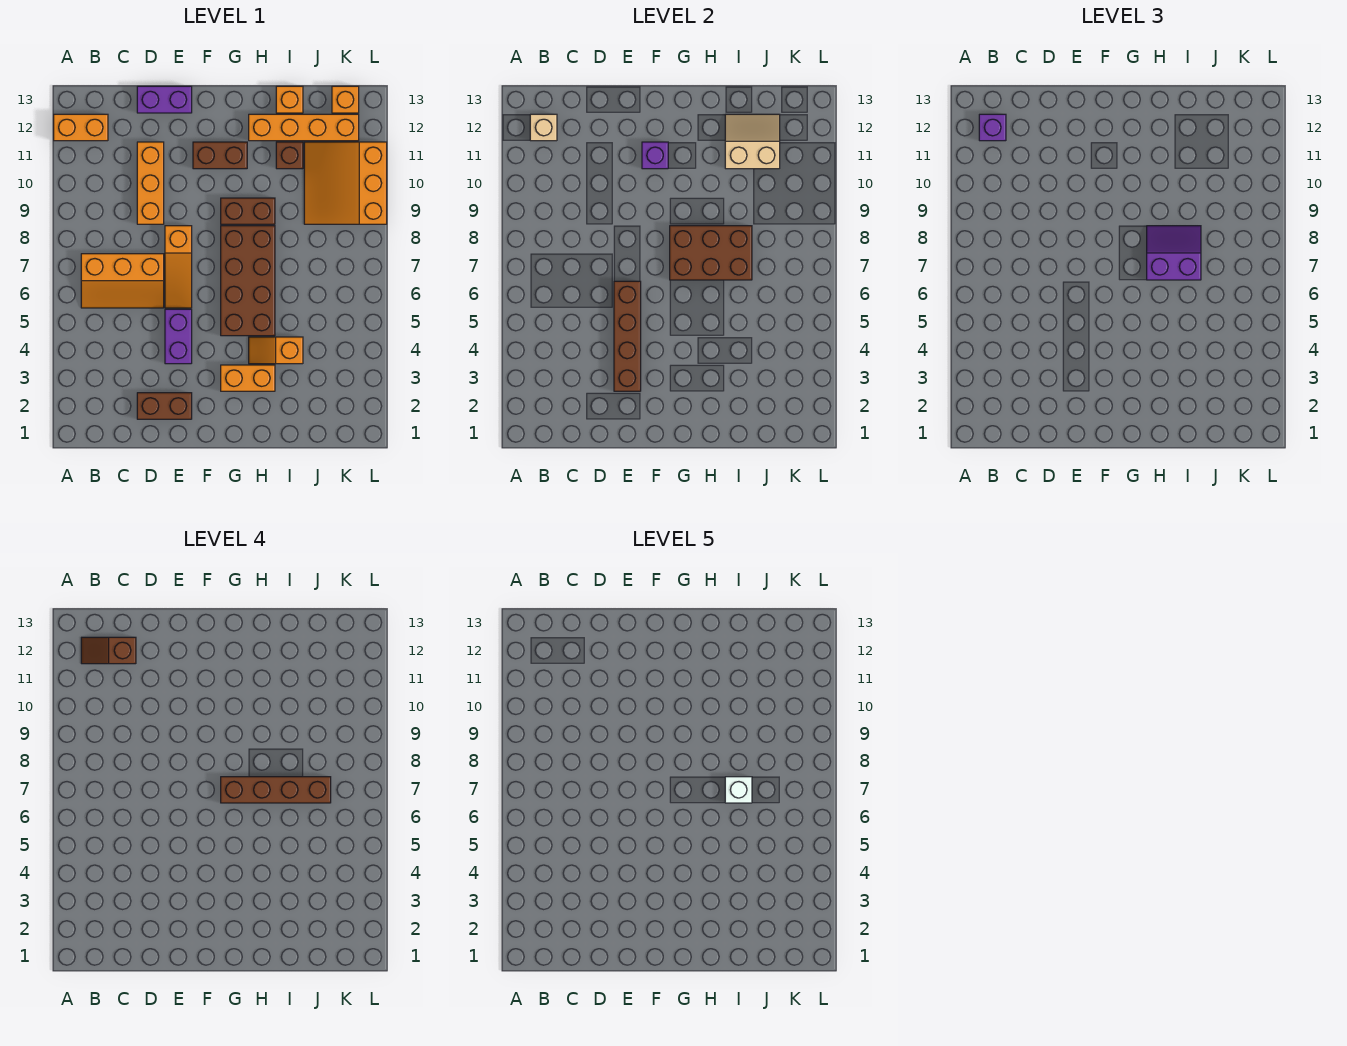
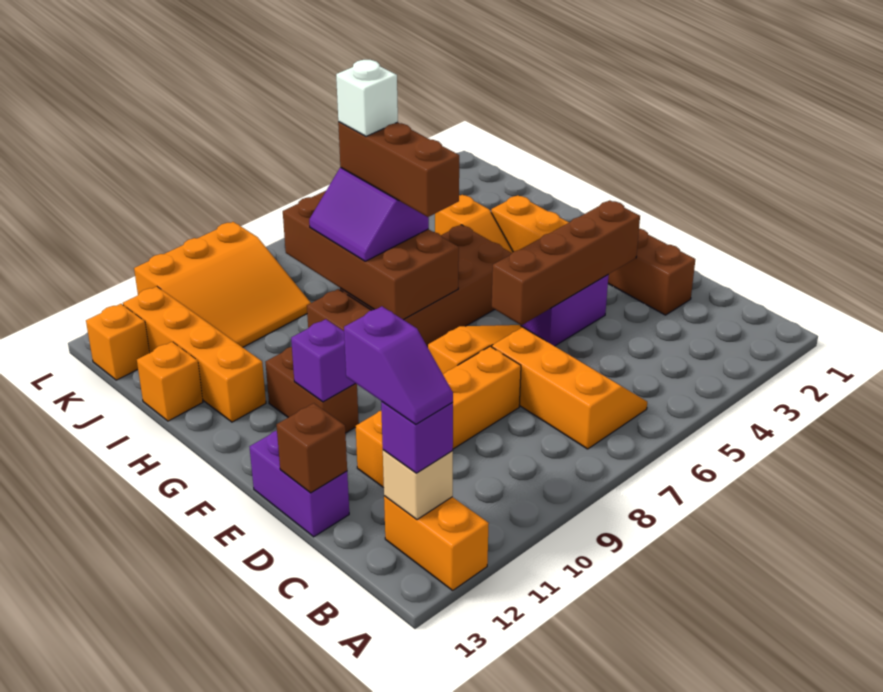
brown 1x2 slope [81,637,136,664] -> purple 1x2 slope [344,306,453,424]
orange 1x3 brick [137,142,164,224] -> orange 1x4 brick [356,346,521,488]
brown 2x3 brick [670,226,752,280] -> brown 2x4 brick [283,191,459,320]
brown 1x4 brick [221,777,331,803] -> brown 1x3 brick [338,122,459,217]
brown 1x1 brick [276,142,303,169] -> brown 1x1 brick moved to [277,403,347,493]
tan 2x2 slope [725,114,780,169] -> none

